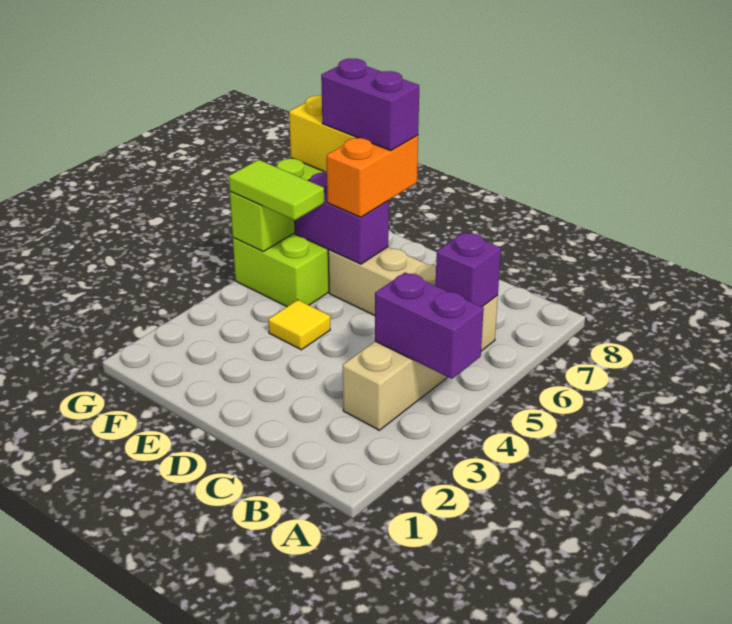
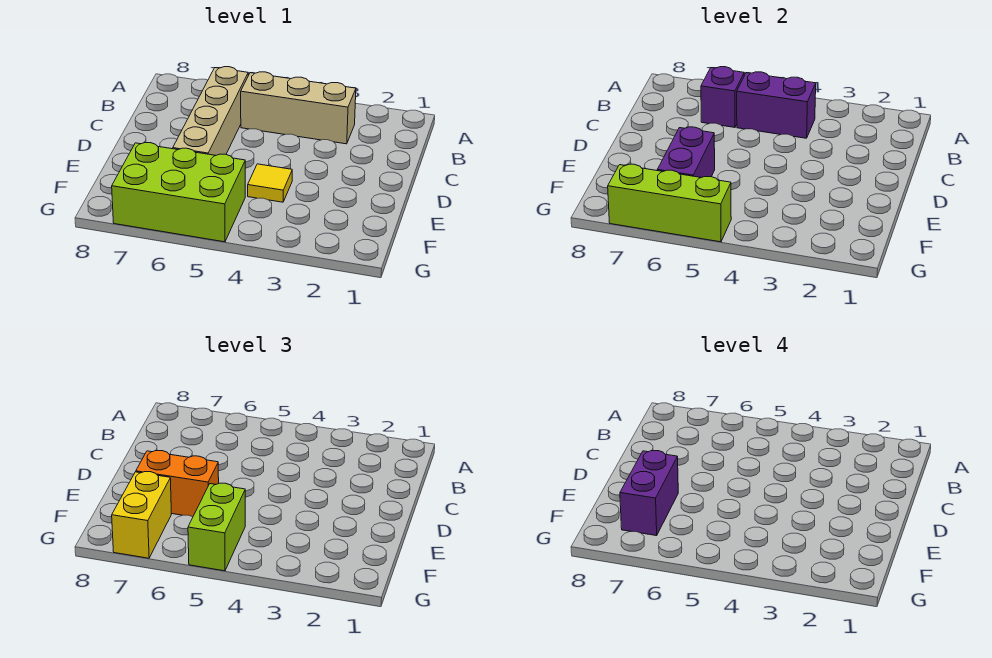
purple 1x2 brick [375,272,484,379] -> purple 1x2 brick turned to [737,72,816,138]
lime 1x2 tile [229,160,324,220] -> lime 1x2 brick [188,483,245,571]

